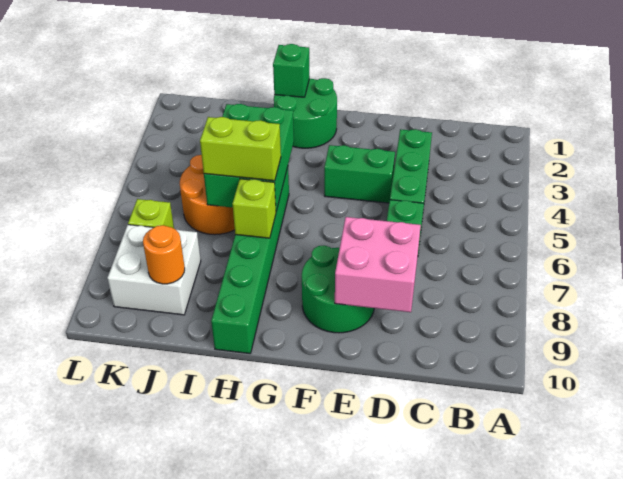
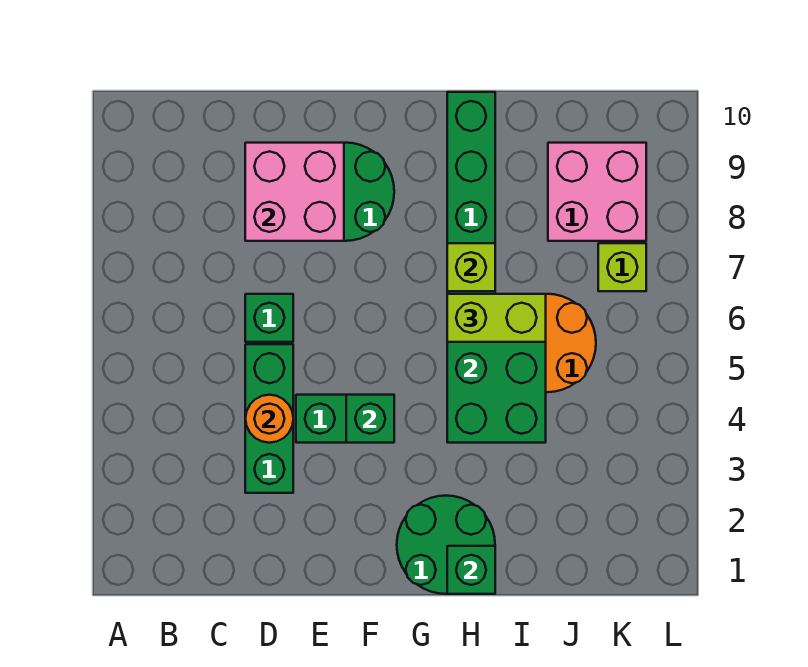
none -> green 1x1 brick [346,395,394,443]
white 2x2 brick [107,225,201,315] -> pink 2x2 brick [548,143,646,241]
orange 1x1 round brick [143,225,185,284] -> orange 1x1 round brick moved to [245,395,293,443]

